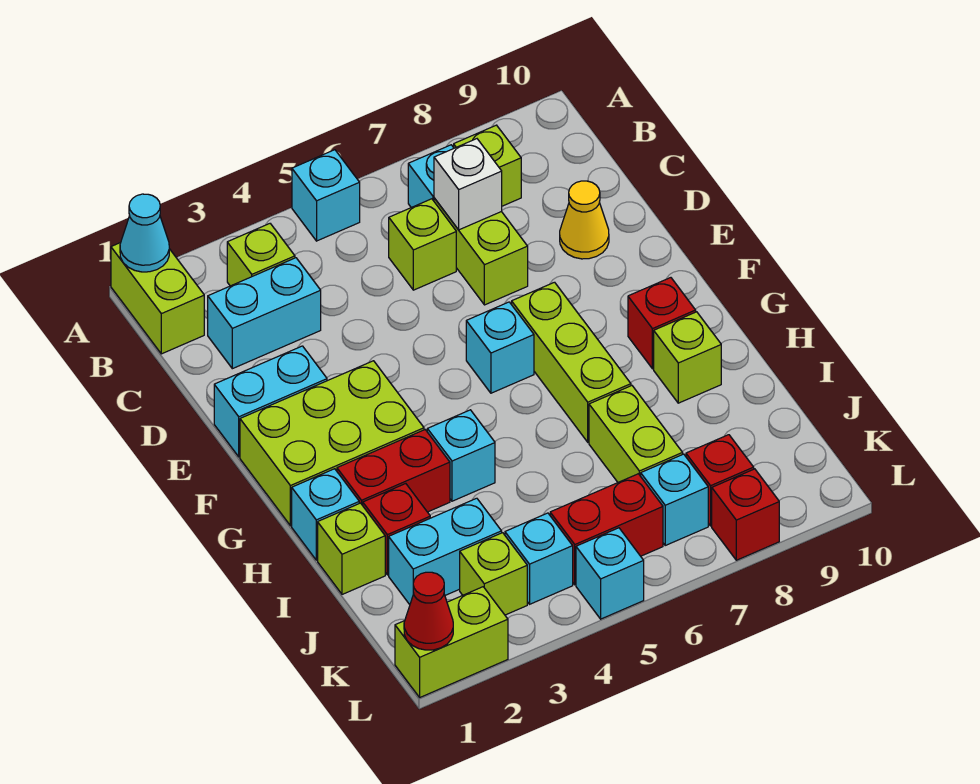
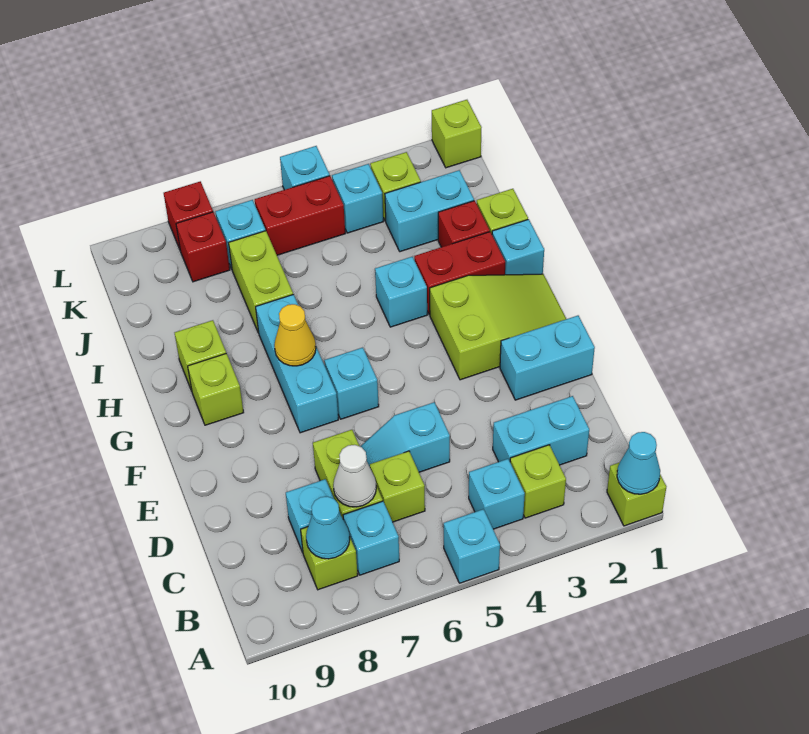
lime 1x2 brick [111,243,204,354] -> lime 1x1 brick [607,462,666,526]
none -> cyan 1x1 brick [469,459,525,529]
none -> cyan 1x1 cone [306,496,350,559]
white 1x1 brick [434,139,502,230] -> white 1x1 cone [333,445,376,507]
none -> cyan 1x1 brick [286,479,340,553]
none -> cyan 1x2 slope [360,402,450,472]
yellow 1x1 cone [560,181,609,259] -> yellow 1x1 cone moved to [274,304,316,366]
lime 2x3 brick [240,361,424,526] -> lime 2x3 slope [430,274,566,380]
lime 1x3 brick [512,282,631,442] -> cyan 1x3 brick [256,294,338,433]
red 1x1 brick [628,278,696,369] -> lime 1x1 brick [188,354,244,425]
lime 1x2 brick [395,587,508,697] -> lime 1x1 brick [432,100,482,168]
red 1x1 cone [404,572,453,650] -> none

